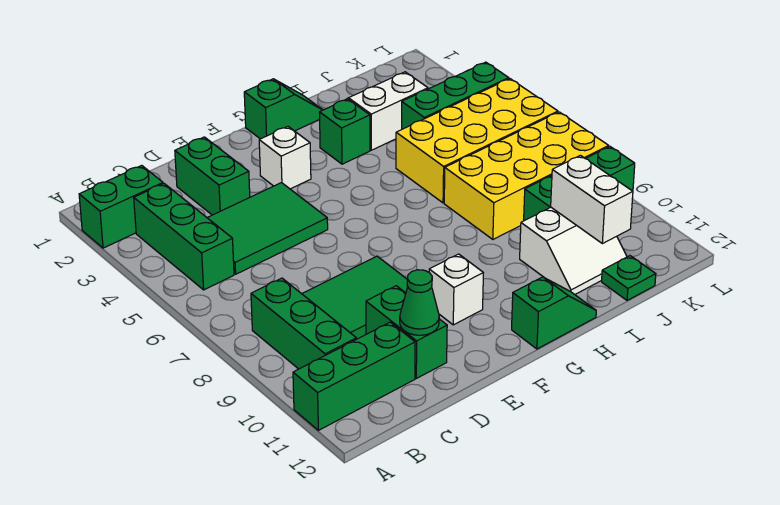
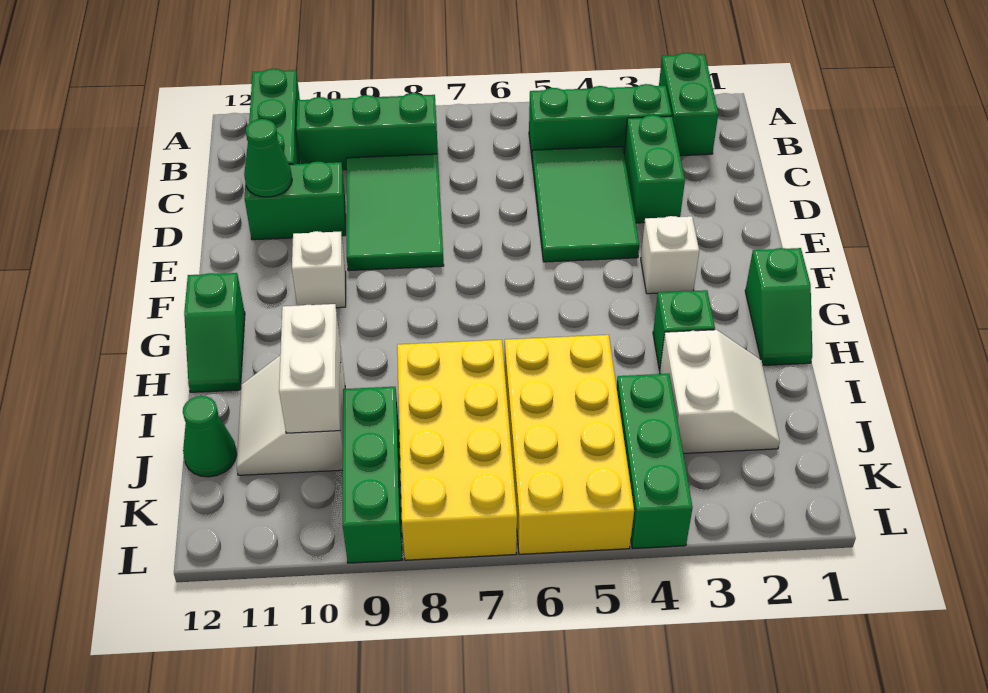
green 1x2 brick [175,137,250,215] -> green 1x2 brick turned to [624,115,685,223]
white 1x2 brick [551,155,633,244] -> white 1x2 brick turned to [279,304,341,433]
green 1x1 plate [602,256,656,300] -> green 1x1 cone [183,396,237,477]

